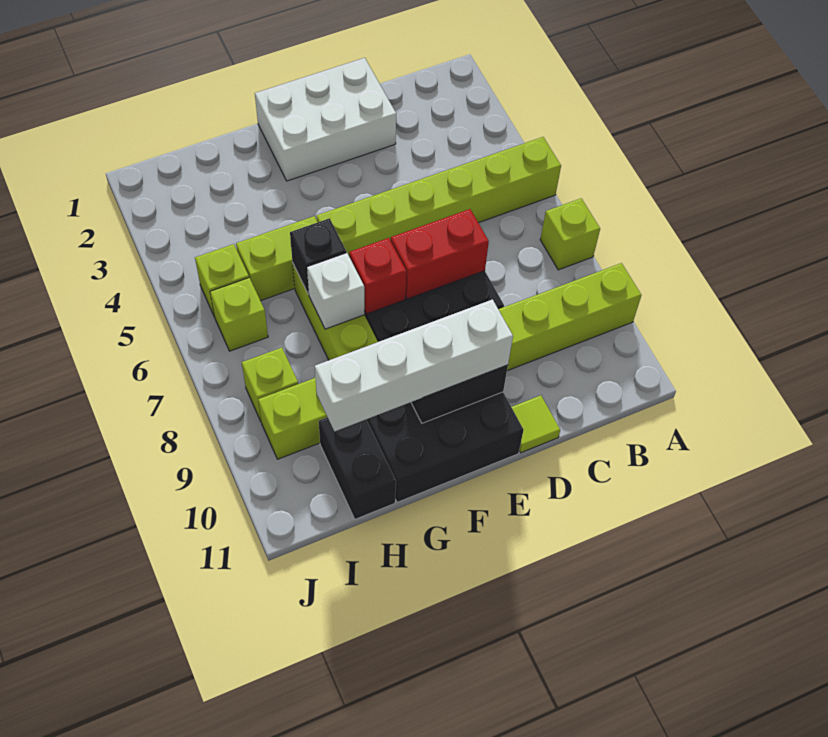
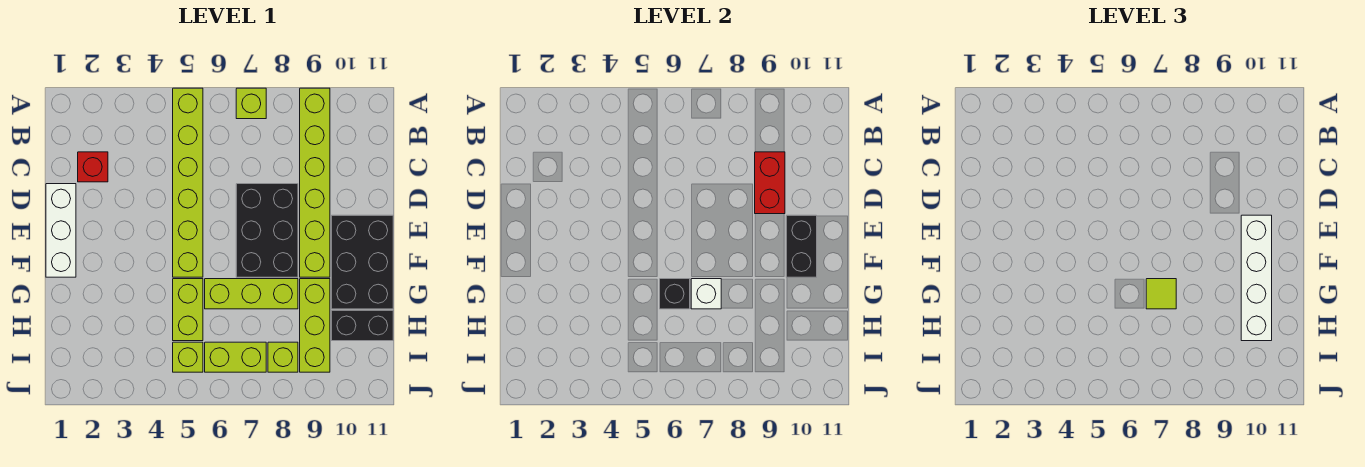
white 2x3 brick [255,58,396,181] -> white 1x3 brick [46,184,76,277]
red 1x2 brick [391,209,489,299] -> red 1x2 brick moved to [755,152,785,214]
lime 1x1 tile [512,395,560,453] -> lime 1x1 tile moved to [1146,279,1176,309]
red 1x1 brick [349,238,406,314] -> red 1x1 brick moved to [78,152,108,182]
lime 1x1 brick [210,278,268,351] -> lime 1x2 brick [205,342,266,372]

